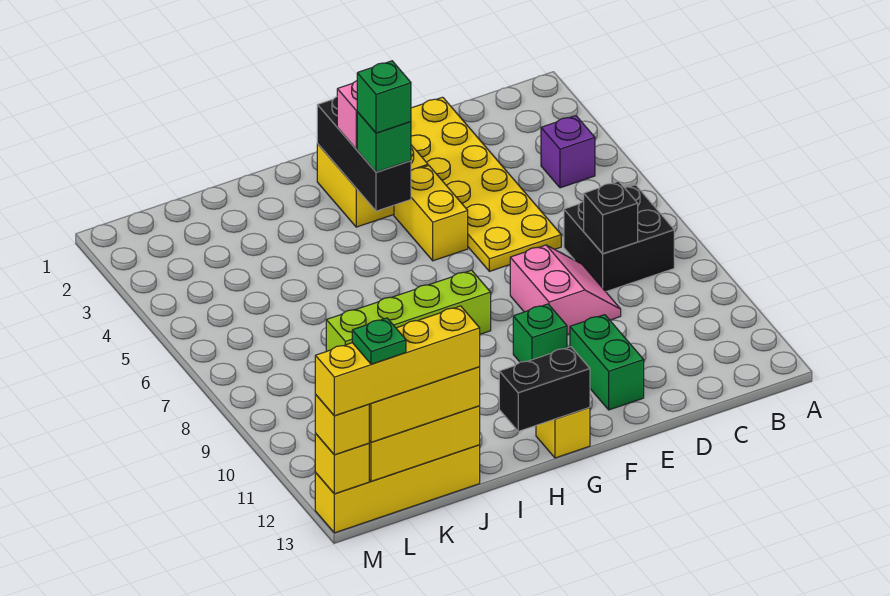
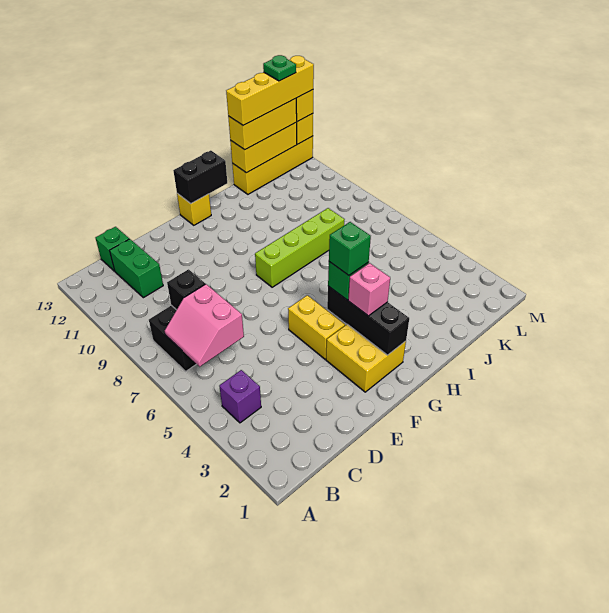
yellow 2x6 plate [411,97,561,271] -> none
pink 2x2 slope [510,245,621,335] -> pink 2x2 slope moved to [165,284,244,367]
green 1x2 brick [570,315,644,410] -> green 1x2 brick moved to [110,239,163,298]
green 1x1 brick [513,304,567,362] -> green 1x1 brick moved to [95,227,129,271]

